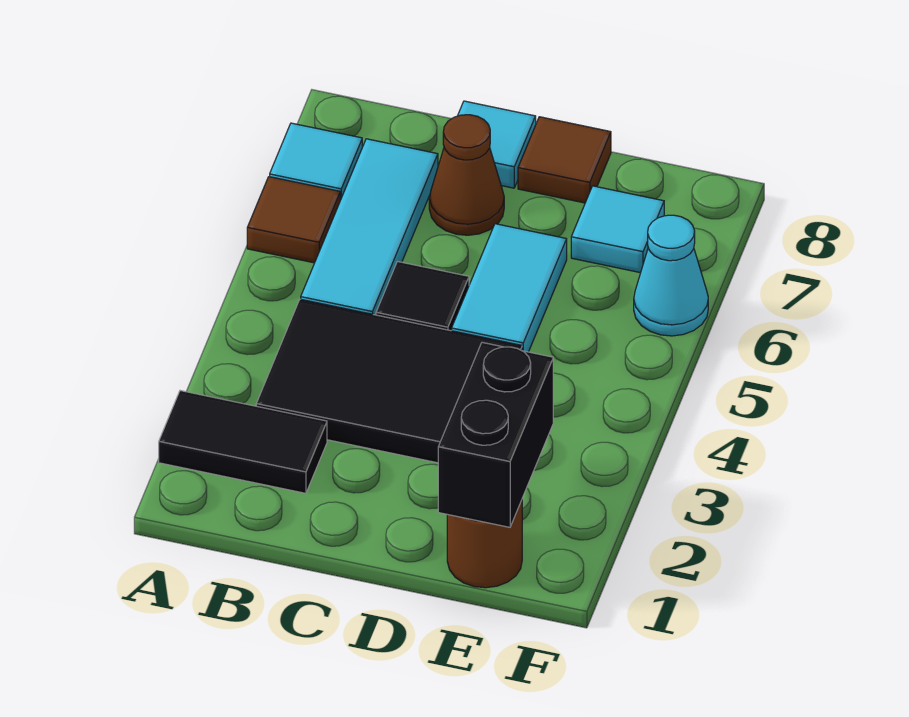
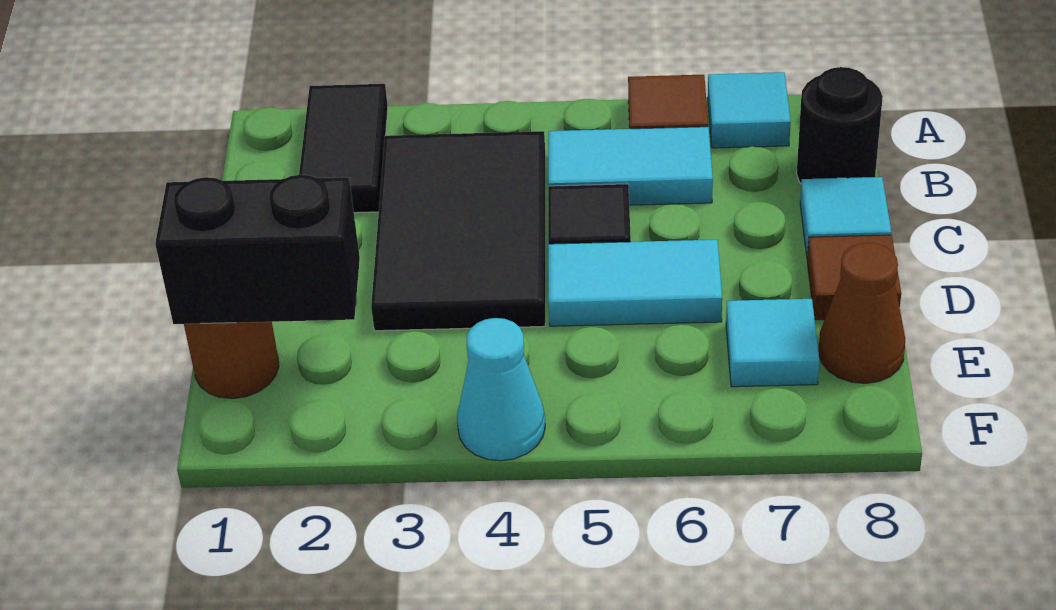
cyan 1x3 tile [301,139,438,315] -> cyan 1x2 tile [548,127,713,205]
none -> black 1x1 round brick [797,67,883,183]
brown 1x1 cone [429,115,504,235] -> brown 1x1 cone moved to [818,243,905,383]
cyan 1x1 cone [634,215,708,336] -> cyan 1x1 cone moved to [457,318,545,461]

